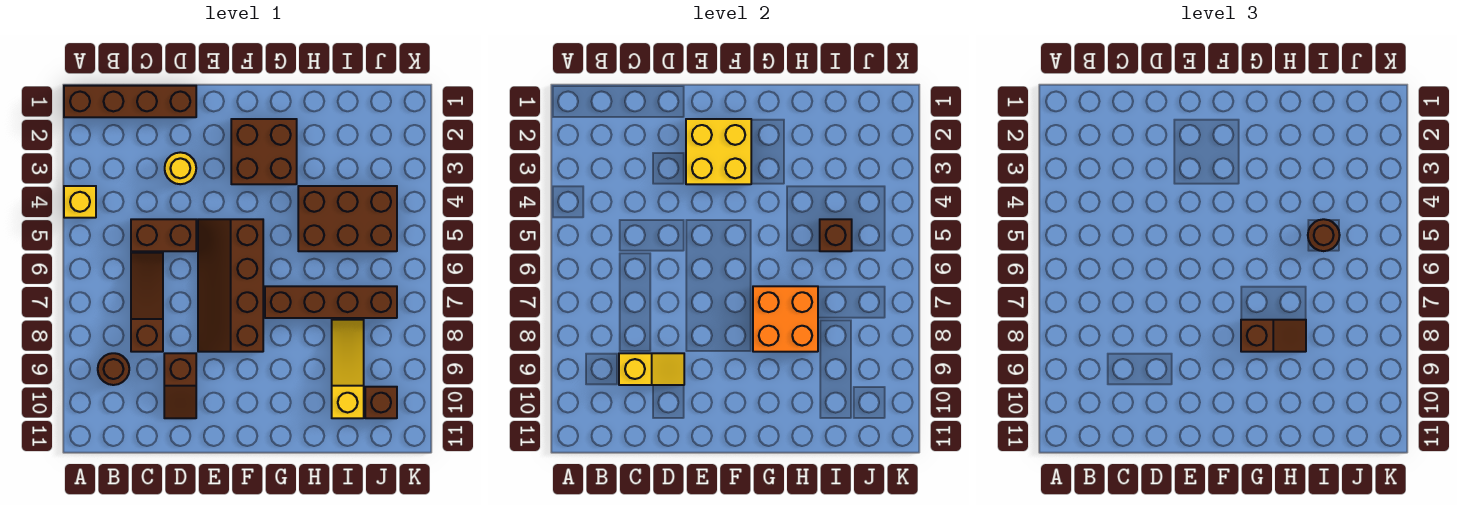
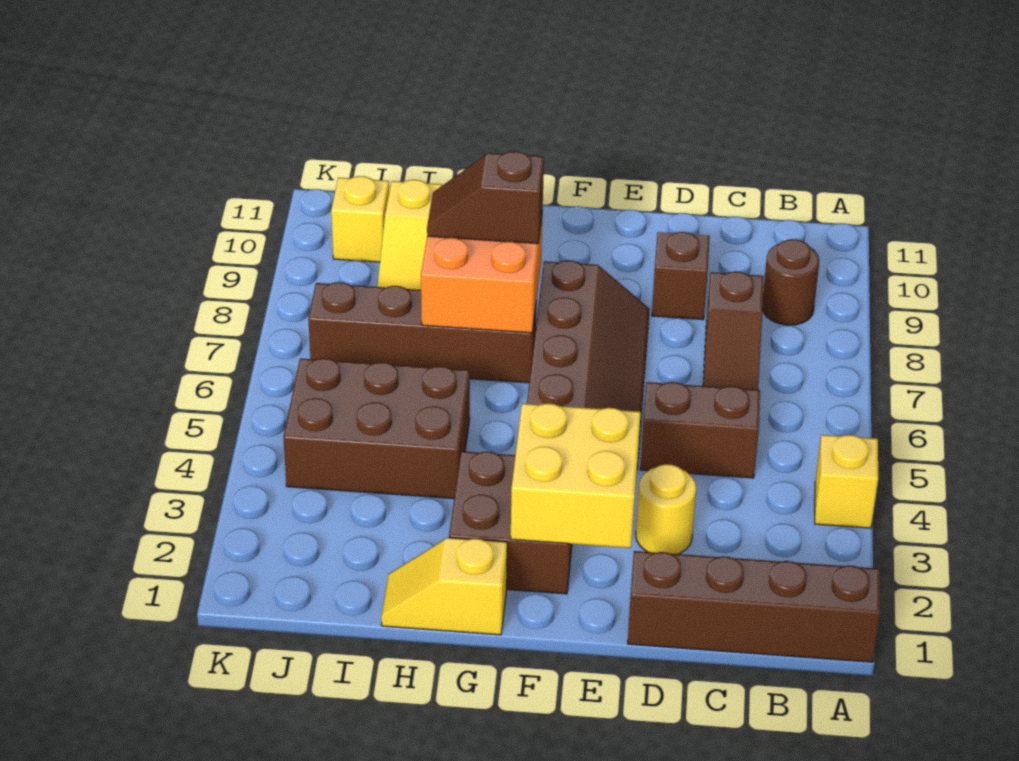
yellow 1x2 slope [619,353,684,385] -> yellow 1x2 slope moved to [381,538,507,635]
brown 1x1 brick [820,219,852,251] -> none
brown 1x1 round brick [1308,219,1340,251] -> none
brown 1x1 brick [365,387,397,418] -> yellow 1x1 brick [331,176,389,262]

